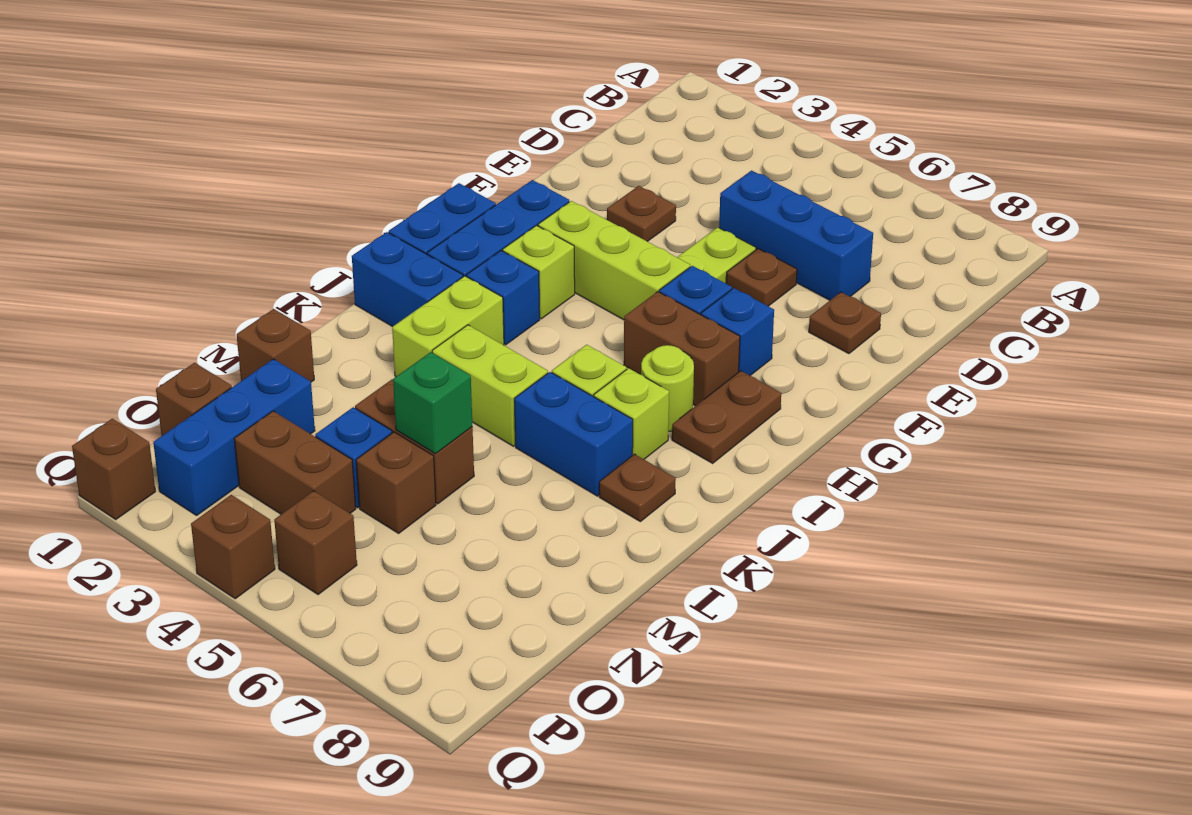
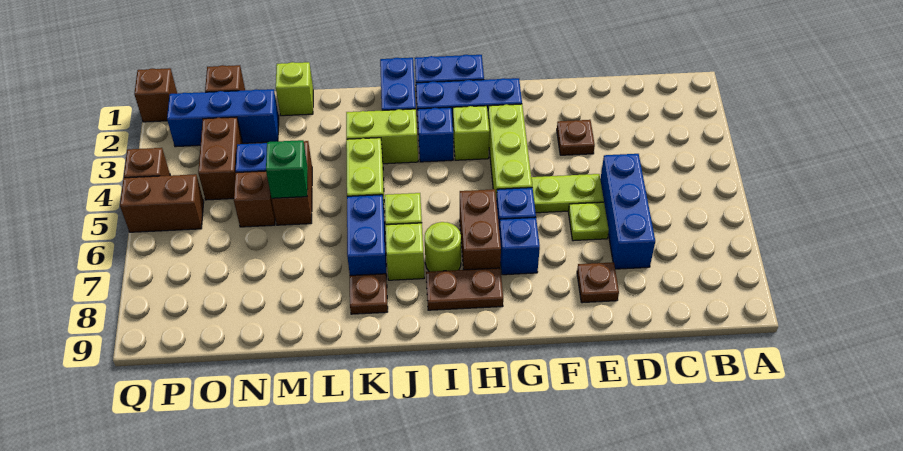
brown 1x1 plate [726,249,797,306] -> lime 1x1 plate [568,202,609,241]
brown 1x1 brick [237,309,314,382] -> lime 1x1 brick [276,62,313,116]
brown 1x1 brick [274,491,357,595] -> brown 1x2 brick [120,174,204,232]

